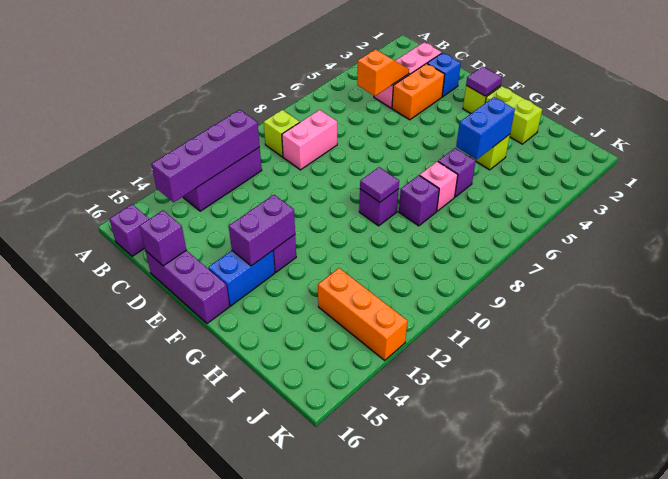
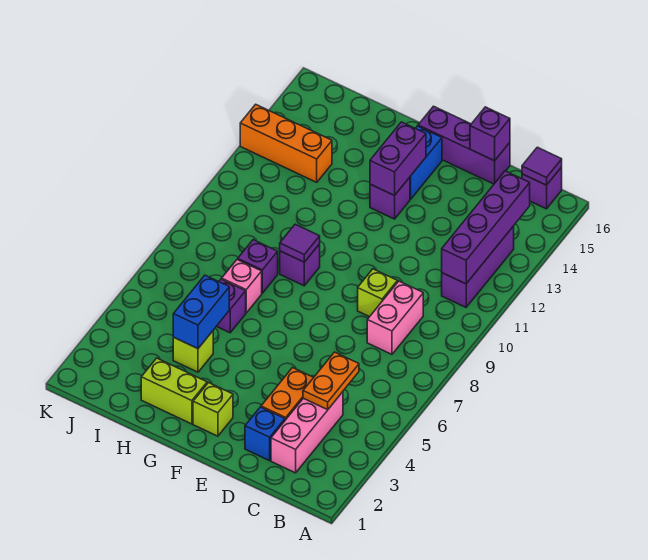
lime 1x1 brick [264,110,300,157] -> lime 1x1 brick moved to [358,269,397,317]
orange 1x2 slope [357,49,409,96] -> orange 1x2 plate [303,352,359,410]
purple 1x1 tile [466,66,502,96] -> purple 1x1 tile moved to [522,147,562,185]

